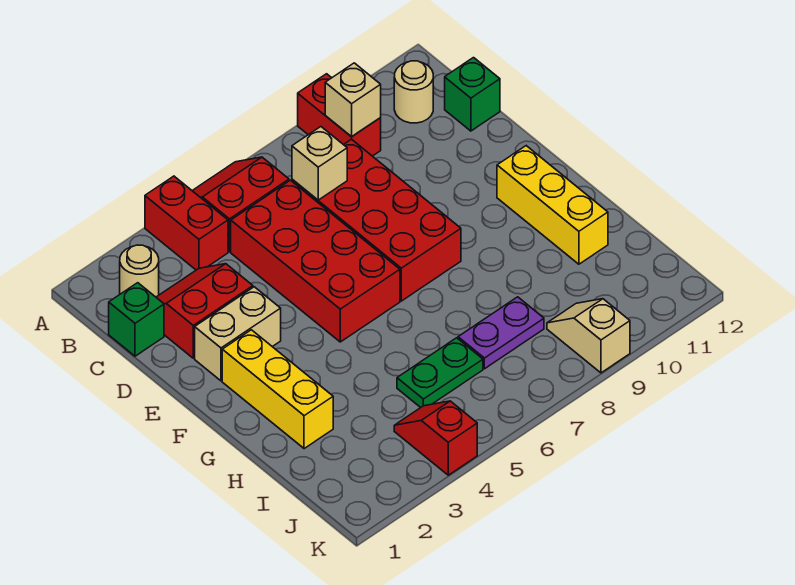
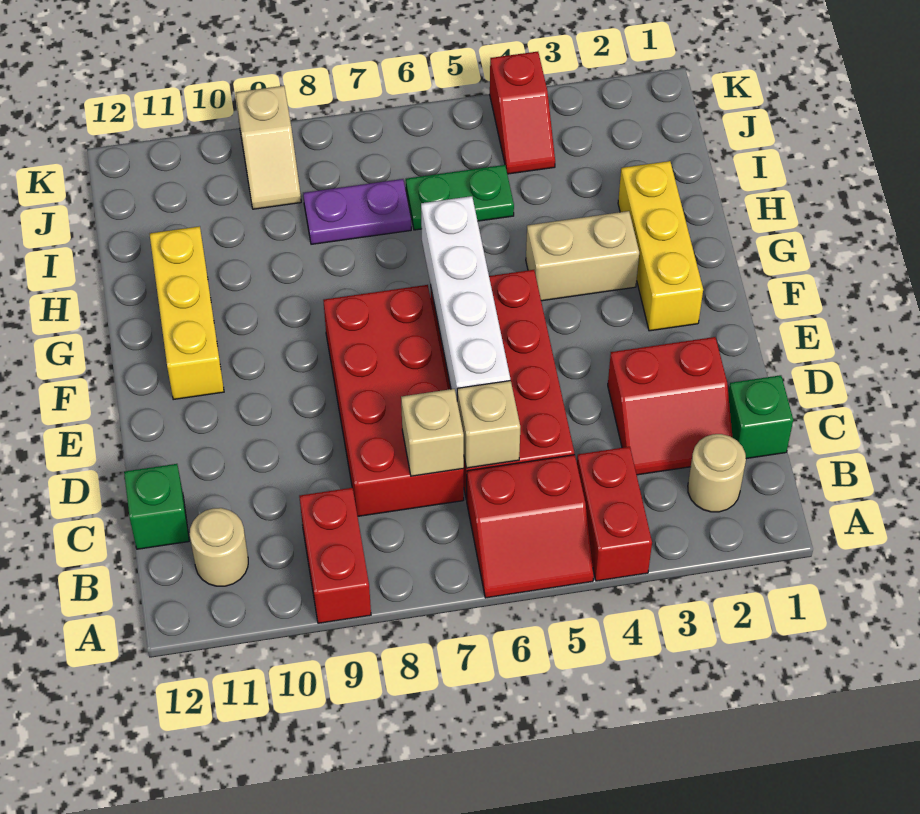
tan 1x1 brick [325,63,381,137] -> tan 1x1 brick moved to [457,381,520,468]
none -> white 1x4 brick [421,196,510,398]
tan 1x2 brick [195,287,281,381] -> tan 1x2 brick moved to [526,211,639,301]

